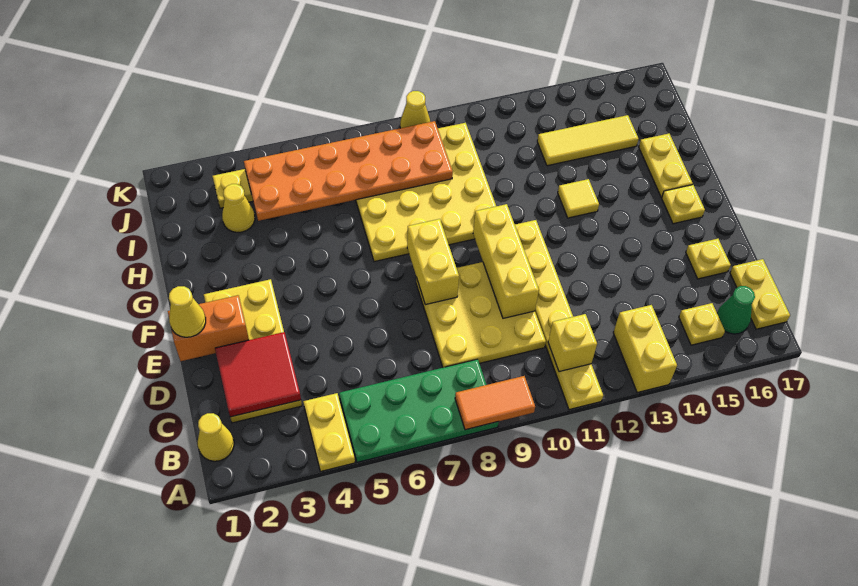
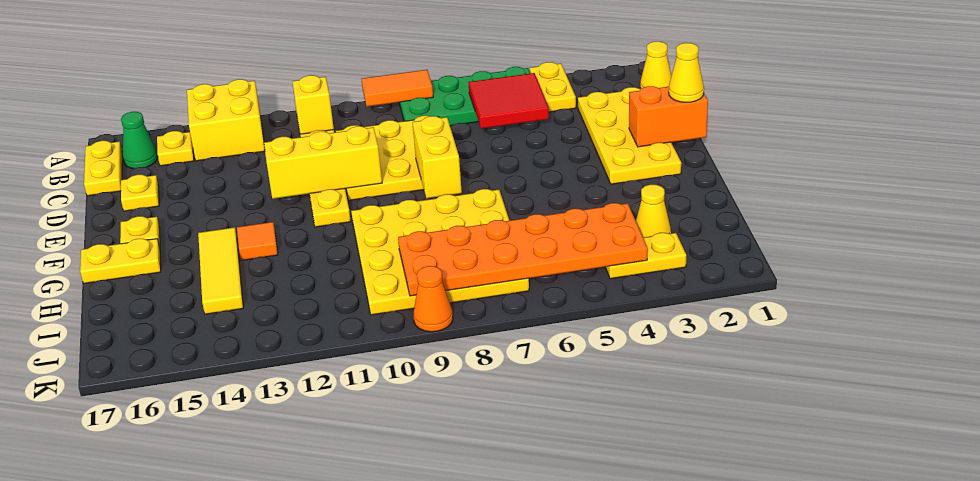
yellow 1x2 brick [613,305,677,393] -> yellow 2x2 brick [187,79,265,161]
red 2x2 tile [215,332,301,417] -> red 2x2 tile moved to [468,73,549,129]
yellow 1x3 brick [473,204,539,318] -> yellow 1x3 brick turned to [264,126,382,199]
yellow 1x1 tile [558,179,599,218] -> orange 1x1 tile [237,222,278,260]
yellow 1x2 plate [639,134,693,197] -> yellow 1x2 plate turned to [80,239,161,283]
yellow 1x3 tile [537,115,638,166] -> yellow 1x3 tile turned to [198,227,243,314]
yellow 1x1 cone [400,91,430,128] -> orange 1x1 cone [413,266,453,332]

